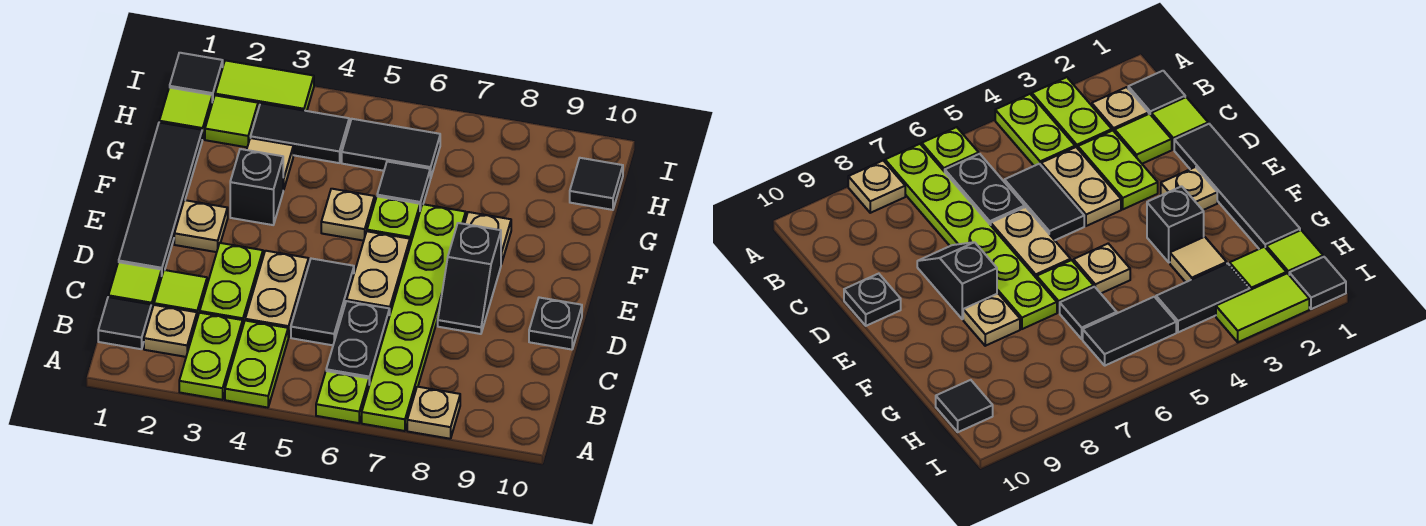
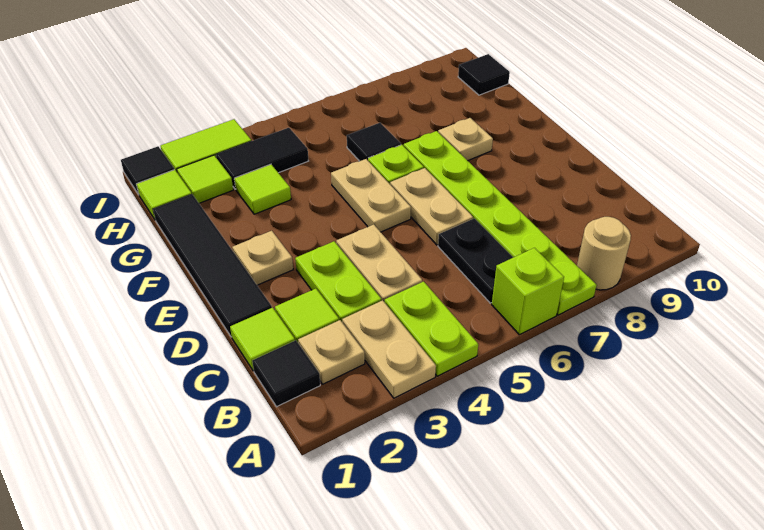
lime 1x2 plate [179,313,243,400] -> tan 1x2 plate [342,300,436,398]
lime 1x1 plate [316,371,369,423] -> lime 1x1 brick [492,248,564,335]
tan 1x1 plate [407,387,460,439] -> tan 1x1 round brick [577,217,631,290]
black 1x2 tile [291,259,354,345] -> none
black 1x2 slope [438,223,501,334] -> none
black 1x1 plate [529,297,582,350] -> none
black 1x1 brick [230,149,283,225] -> none
tan 1x1 plate [321,189,374,241] -> tan 1x2 plate [331,159,411,232]
tan 1x1 tile [247,138,293,190] -> lime 1x1 tile [234,164,291,214]
black 1x2 tile [342,119,440,178] -> none

